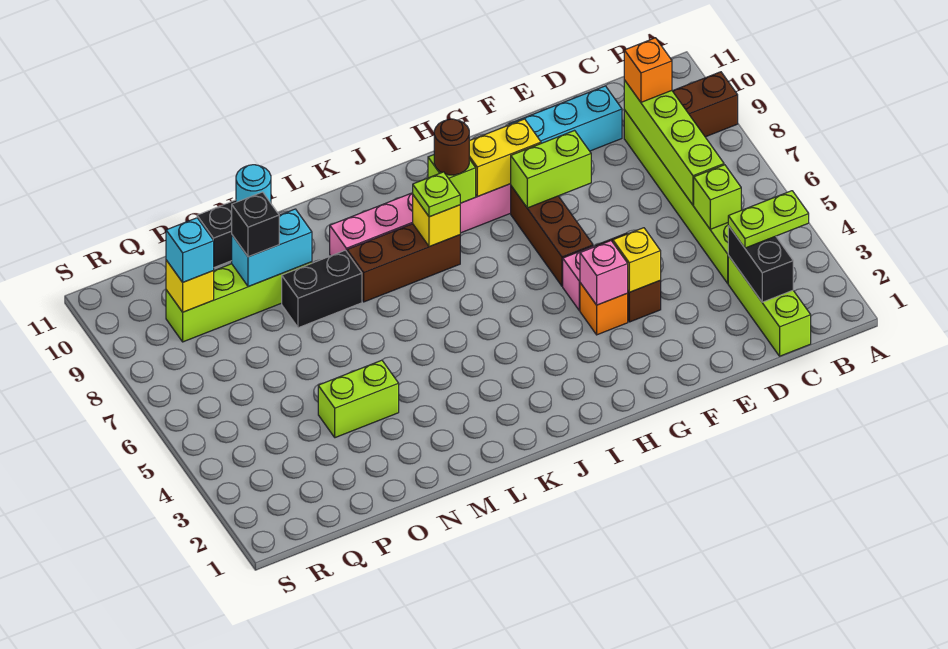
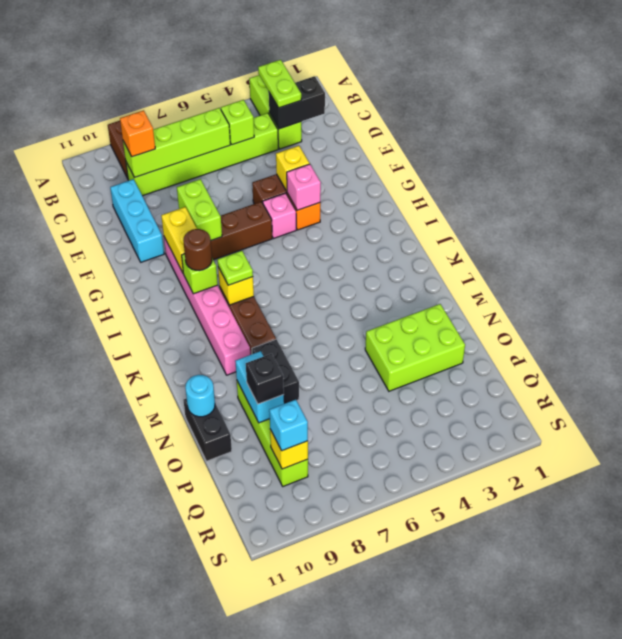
lime 1x3 brick [728,256,811,356] -> lime 1x3 brick turned to [249,75,302,149]
lime 1x2 brick [318,360,399,438] -> lime 2x3 brick [365,304,465,391]

